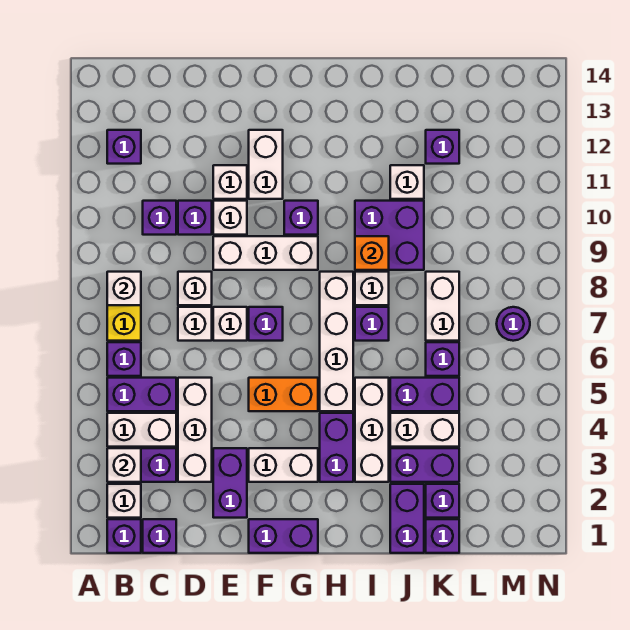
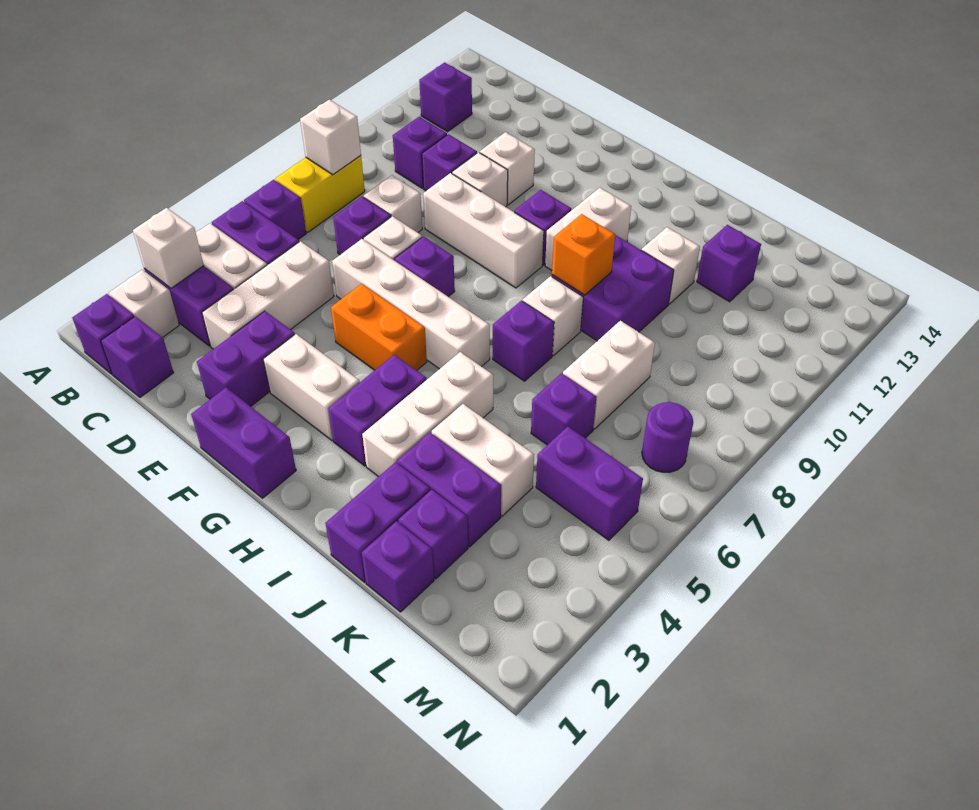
white 1x1 brick [178,307,212,341] -> purple 1x1 brick [333,197,391,255]
white 1x2 brick [249,130,283,199] -> white 1x2 brick moved to [545,188,631,270]
white 1x4 brick [320,272,353,411] -> white 1x4 brick turned to [332,239,490,369]
purple 1x2 brick [390,378,459,411] -> purple 1x2 brick moved to [536,426,643,540]

